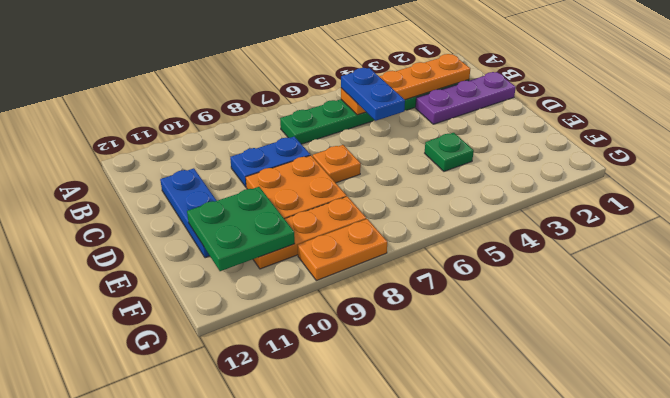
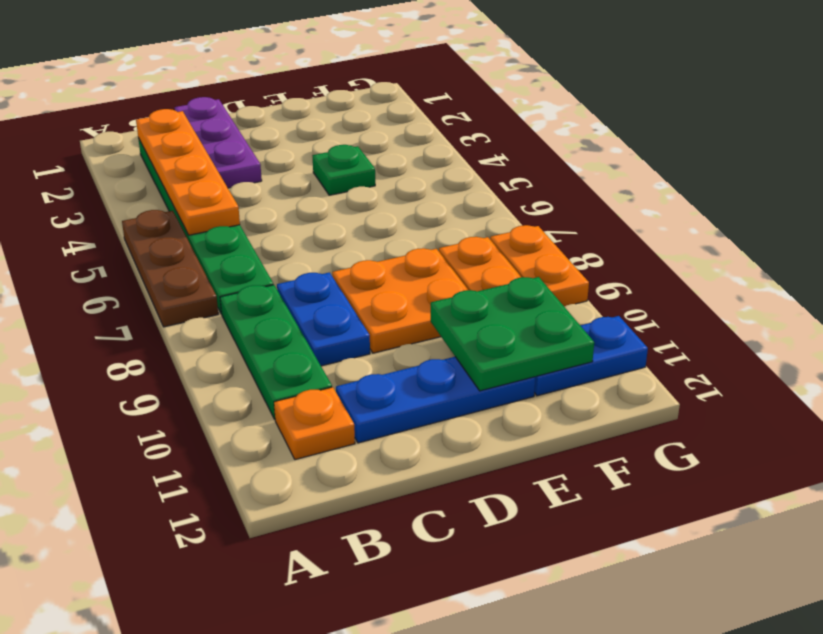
none -> brown 1x3 plate [122,210,218,327]
blue 1x2 plate [341,68,405,121] -> blue 1x2 plate moved to [534,316,648,396]
none -> green 1x3 plate [220,285,332,419]
orange 1x1 plate [313,145,361,183] -> orange 1x1 plate moved to [274,387,355,460]

